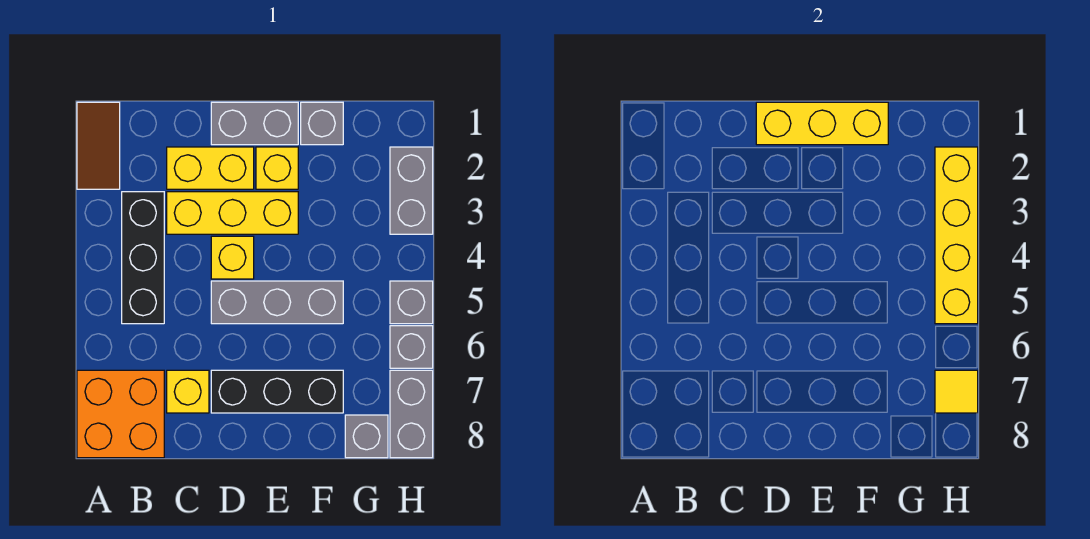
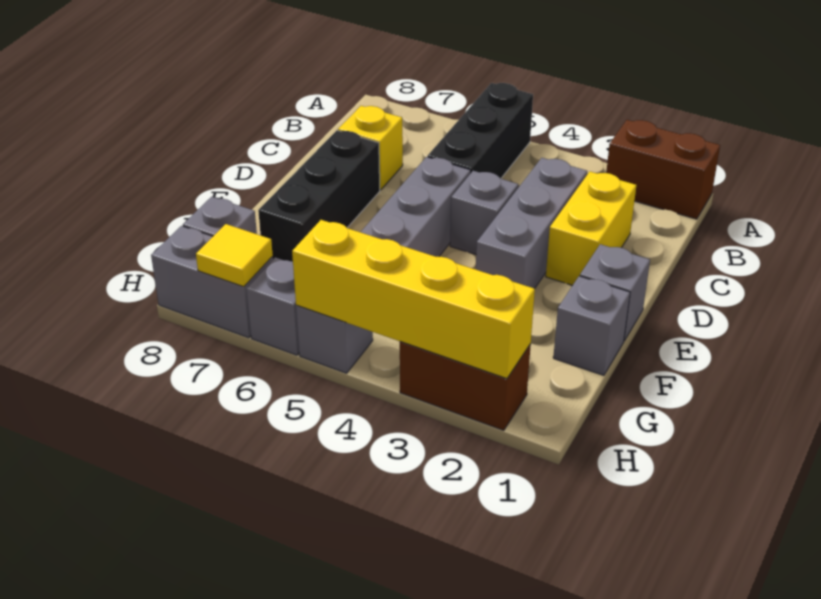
brown 1x2 tile [77,102,120,189] -> brown 1x2 brick [606,120,720,219]
orange 2x2 brick [77,370,164,458] -> none
black 1x3 brick [122,192,164,324] -> black 1x3 brick turned to [428,83,533,179]
yellow 1x3 brick [167,192,298,234] -> grey 1x3 brick [476,158,587,289]
grey 1x2 brick [211,102,298,145] -> grey 1x1 brick [580,244,650,341]
yellow 1x3 brick [756,102,888,145] -> none
yellow 1x1 brick [211,236,254,279] -> grey 1x1 brick [450,171,518,255]
yellow 1x1 brick [256,147,298,189] -> none
grey 1x2 brick [390,147,433,234] -> brown 1x2 brick [400,342,531,430]

